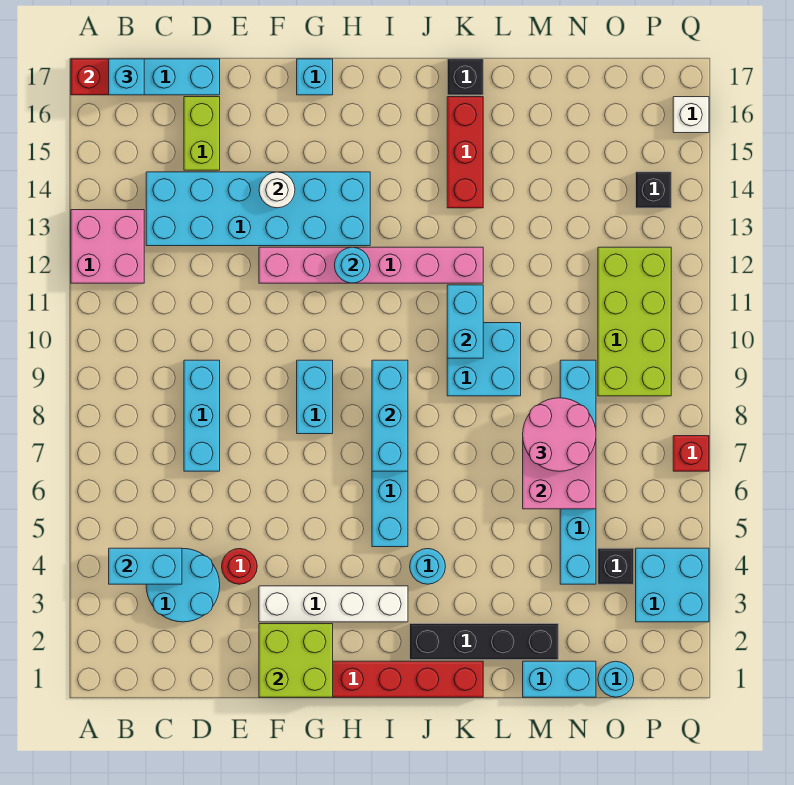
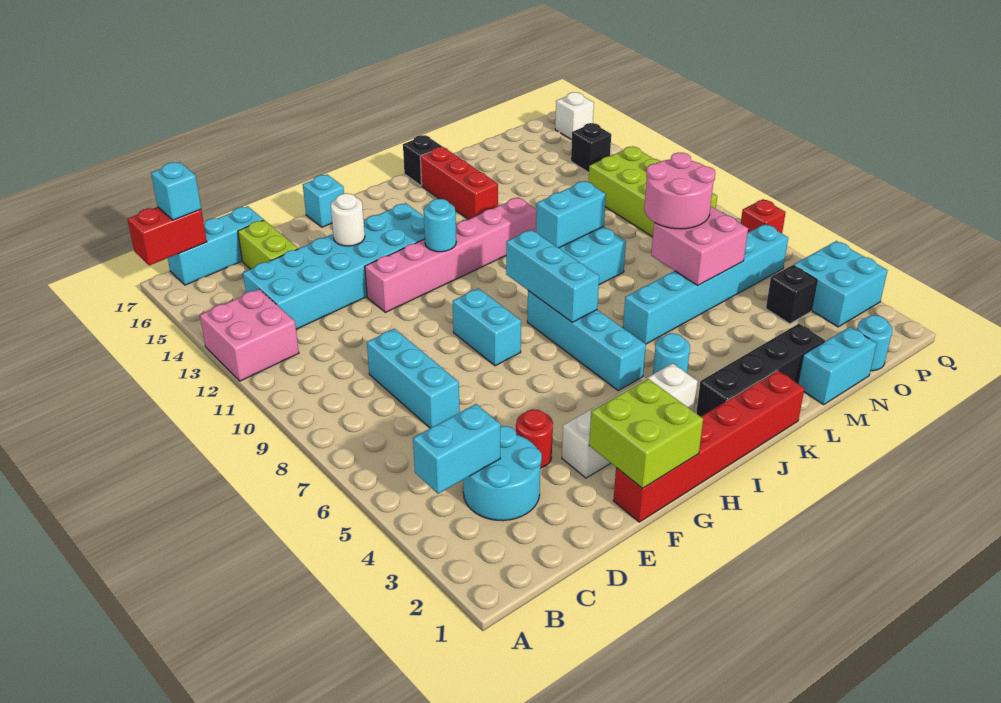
cyan 1x2 brick [447,285,483,358] -> cyan 1x2 brick turned to [536,181,606,248]
cyan 1x6 brick [560,360,596,584] -> cyan 1x6 brick turned to [623,224,788,344]

